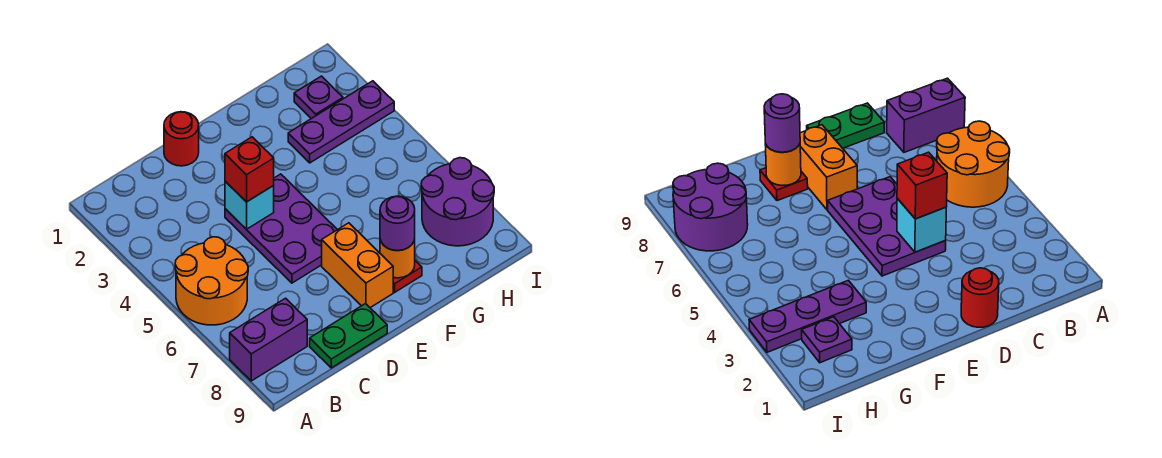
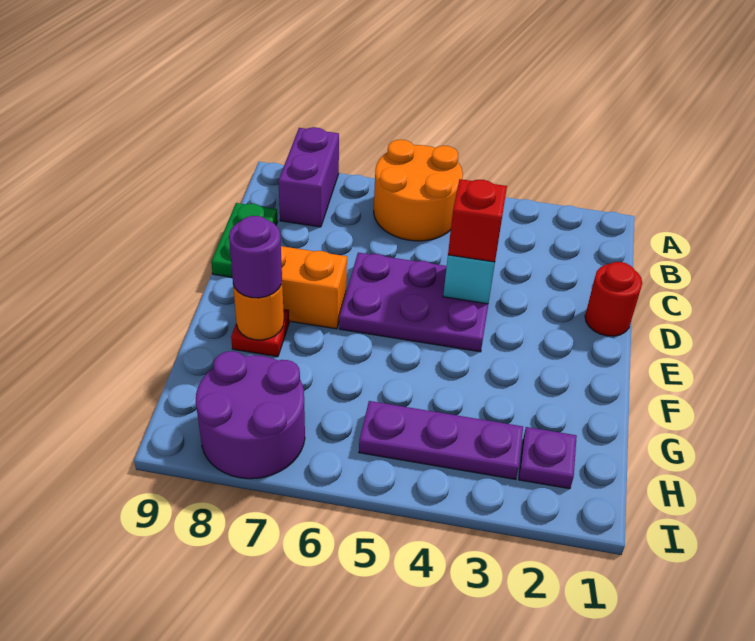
purple 1x3 plate [288,81,394,163] -> purple 1x3 plate turned to [359,401,523,479]

